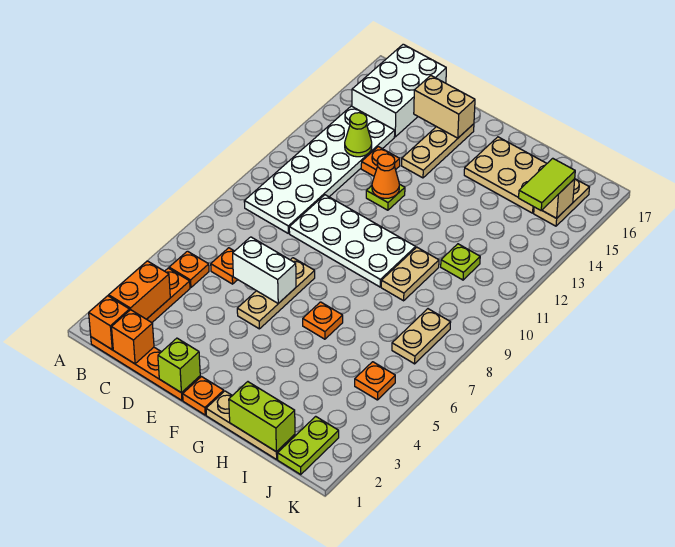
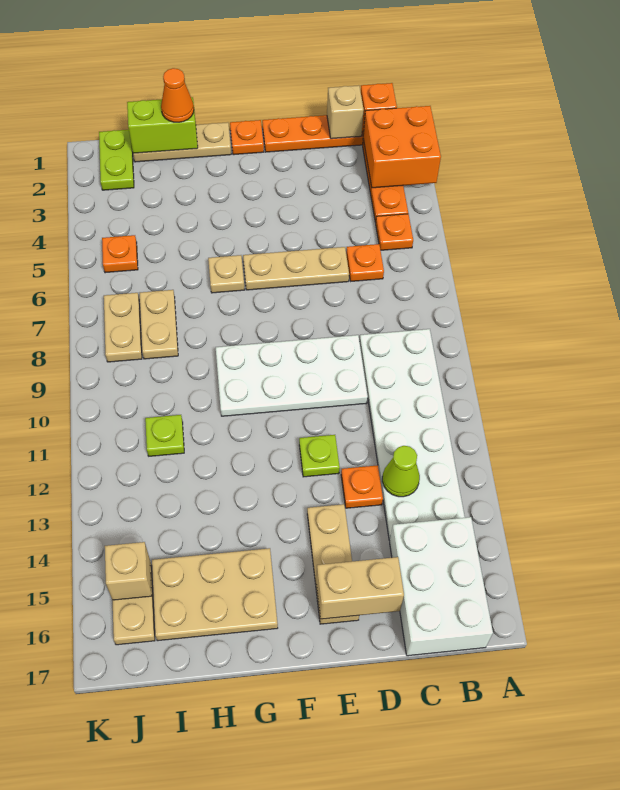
orange 1x2 brick [109,261,170,319] -> orange 2x2 brick [363,106,441,188]
orange 1x1 brick [112,310,154,364] -> tan 1x1 brick [327,85,364,139]
white 1x2 brick [233,237,296,303] -> none
lime 1x1 brick [158,338,200,393] -> none
tan 1x3 plate [237,258,315,329] -> tan 1x3 plate turned to [243,247,349,290]
orange 1x1 cone [372,154,399,198] -> orange 1x1 cone moved to [161,68,194,122]
orange 1x1 plate [303,302,343,339] -> tan 1x1 plate [208,255,245,293]
tan 1x2 plate [381,247,439,301] -> tan 1x2 plate moved to [140,290,178,359]
lime 1x2 tile [519,158,575,210] -> none

